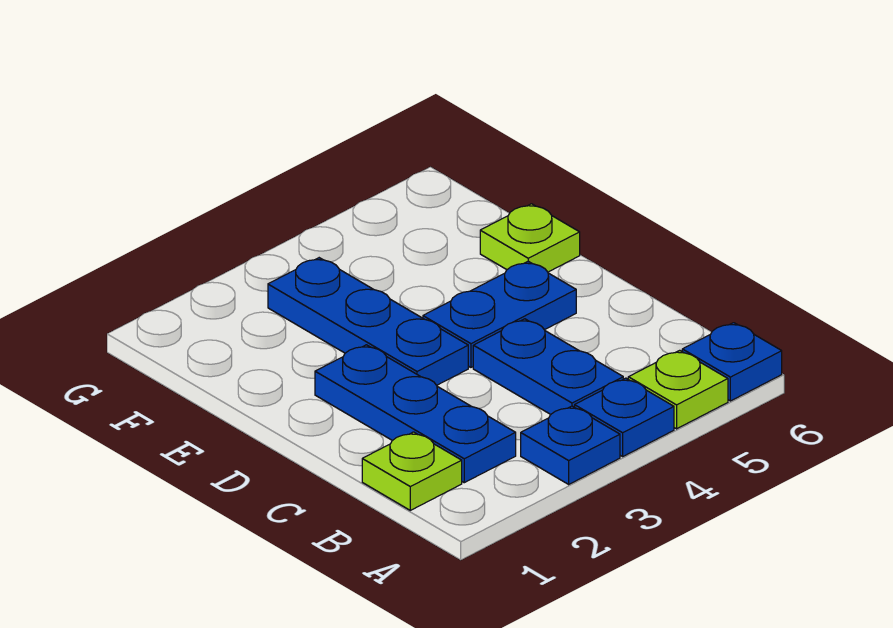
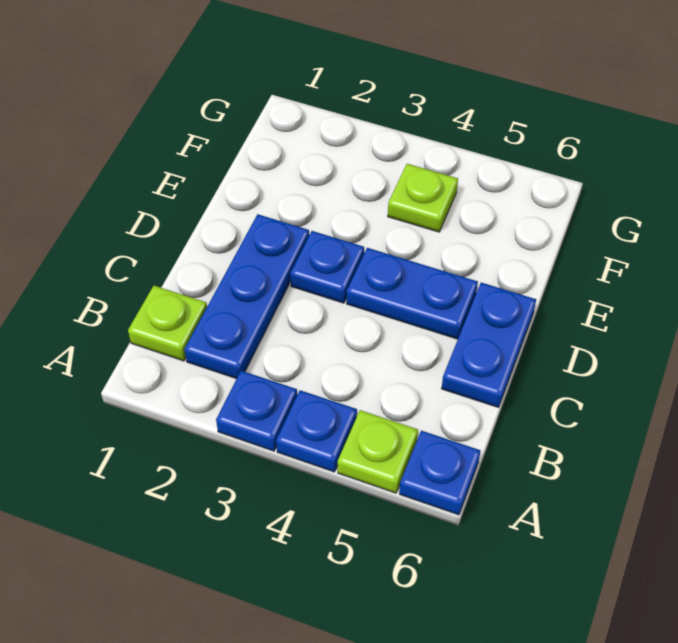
blue 1x2 plate [473,319,623,414] -> blue 1x2 plate moved to [442,283,536,407]
blue 1x3 plate [268,258,468,385] -> blue 1x1 plate [290,231,364,303]
lime 1x1 plate [480,204,580,272] -> lime 1x1 plate moved to [388,164,458,232]

